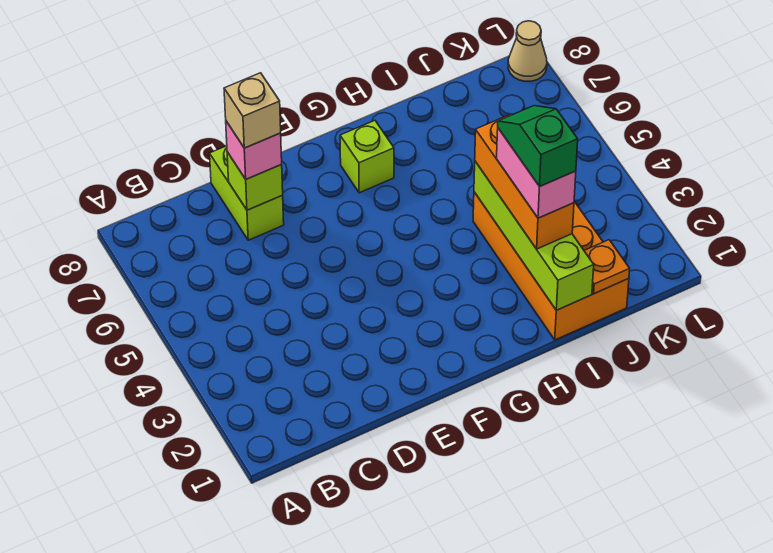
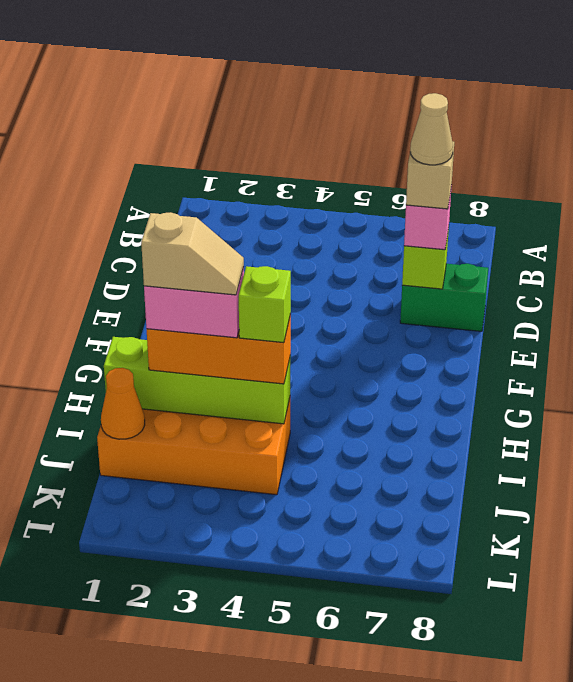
lime 1x2 brick [210,146,284,240] -> green 1x2 brick [400,264,488,331]
lime 1x1 brick [340,121,394,193] -> lime 1x1 brick moved to [239,266,291,343]
green 1x2 slope [498,106,578,186] -> tan 1x2 slope [141,212,244,295]
orange 1x1 plate [584,240,630,294] -> orange 1x1 cone [101,368,145,439]
tan 1x1 cone [508,21,547,81] -> tan 1x1 cone moved to [410,93,453,165]

